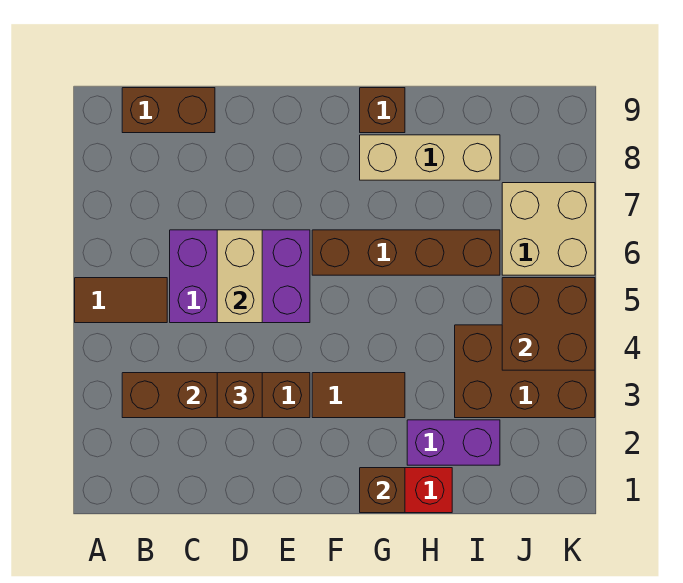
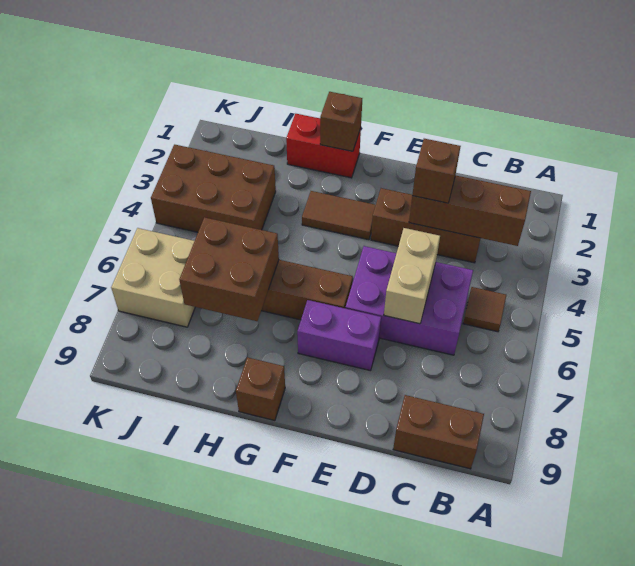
brown 1x2 tile [75,278,167,323] -> brown 1x1 tile [463,287,506,332]
tan 1x3 brick [360,135,500,180] -> none
purple 1x2 brick [407,420,500,465] -> purple 1x2 brick moved to [297,300,381,371]
brown 2x2 brick [502,278,595,370] -> brown 2x2 brick moved to [179,217,279,321]

